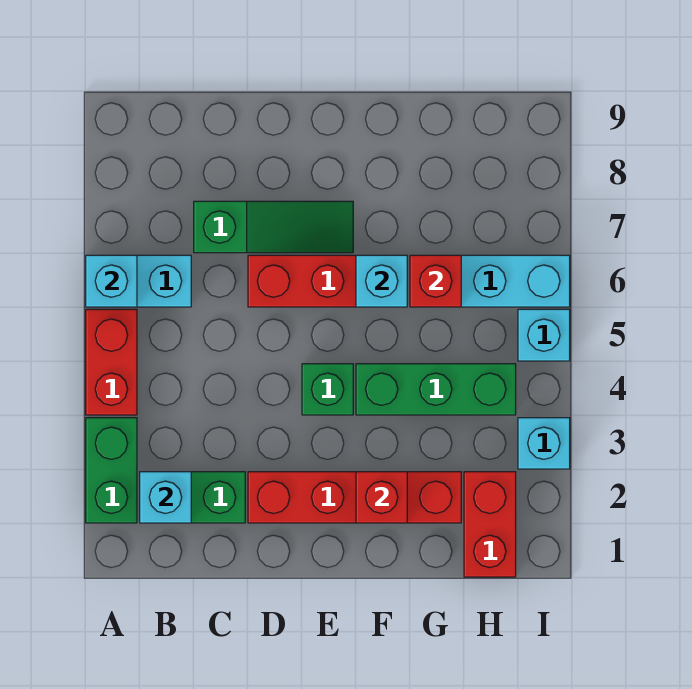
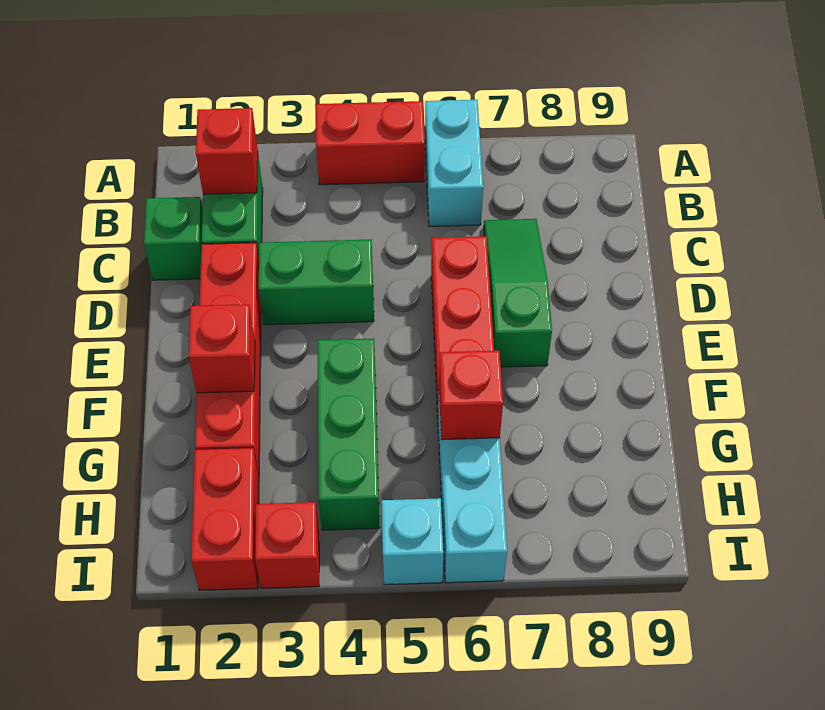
green 1x2 brick [86,418,137,523] -> green 1x2 brick moved to [259,239,374,325]
cyan 1x1 brick [86,255,137,307] -> none
cyan 1x1 brick [140,472,191,523] -> red 1x1 brick [196,108,258,194]
green 1x3 slope [194,201,353,253] -> green 1x3 slope turned to [484,219,552,367]
green 1x1 brick [302,364,353,415] -> green 1x1 brick moved to [144,197,203,280]
cyan 1x1 brick [356,255,407,307] -> none
red 1x2 brick [464,472,516,577] -> red 1x2 brick turned to [191,448,259,590]
cyan 1x1 brick [518,418,570,469] -> red 1x1 brick [255,502,319,588]

